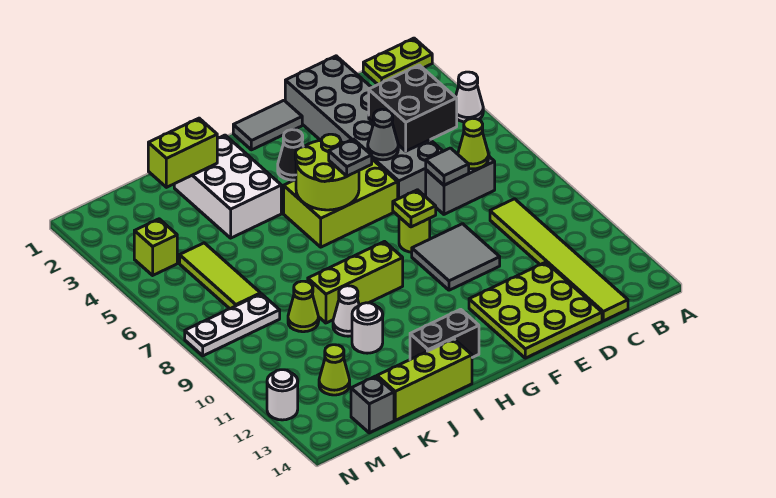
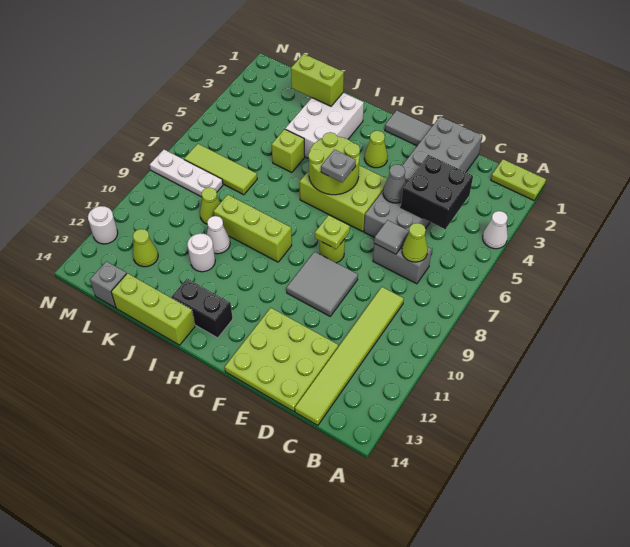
black 1x1 cone [278,130,303,180] -> lime 1x1 cone [364,131,388,168]
lime 1x3 tile [180,243,261,309] -> lime 1x3 tile turned to [184,144,257,195]
lime 1x1 brick [134,219,177,275] -> lime 1x1 brick moved to [272,129,305,173]

